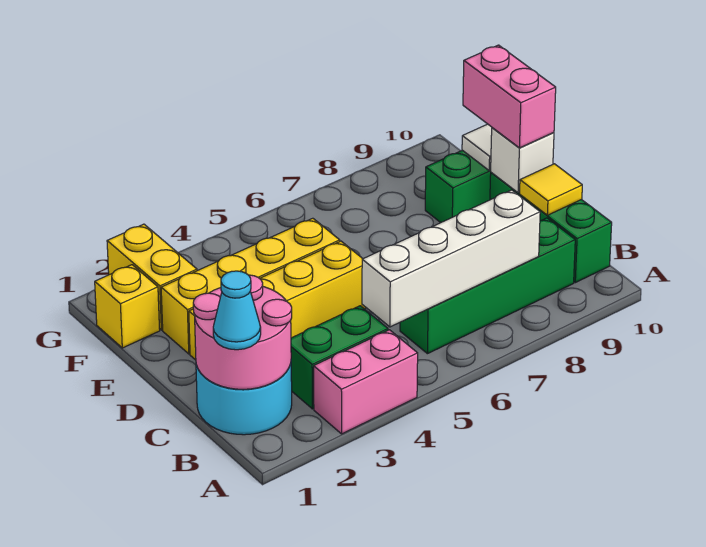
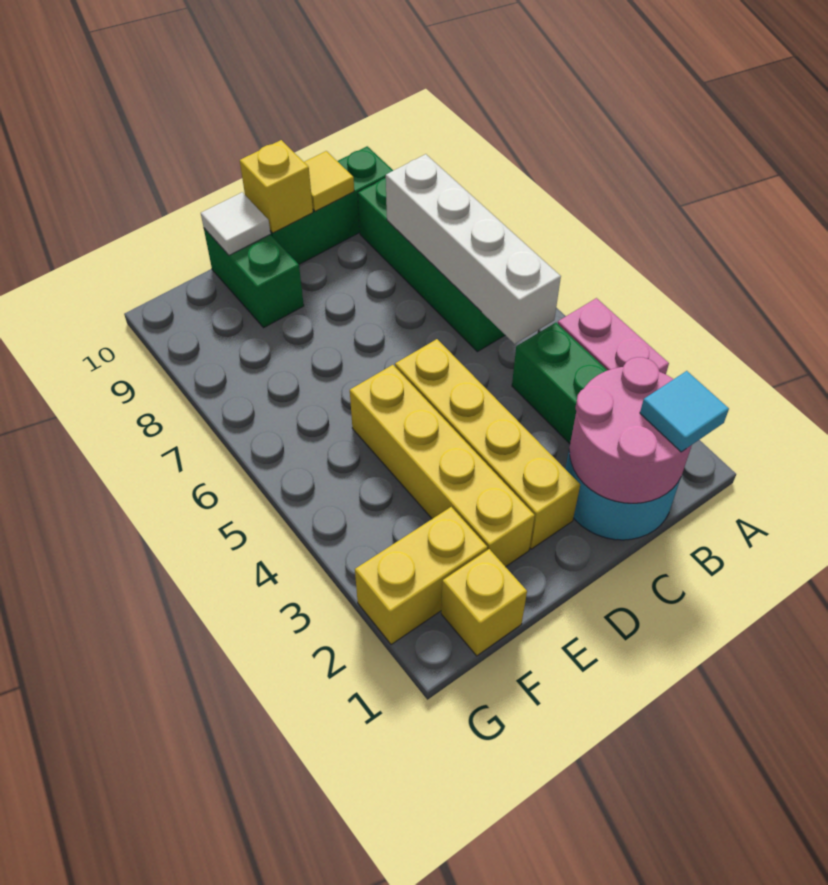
cyan 1x1 cone [213,271,261,350] -> cyan 1x1 tile [640,371,729,452]
white 1x1 brick [490,128,554,193] -> yellow 1x1 brick [240,140,313,233]
pink 1x2 brick [463,45,556,148] -> none

